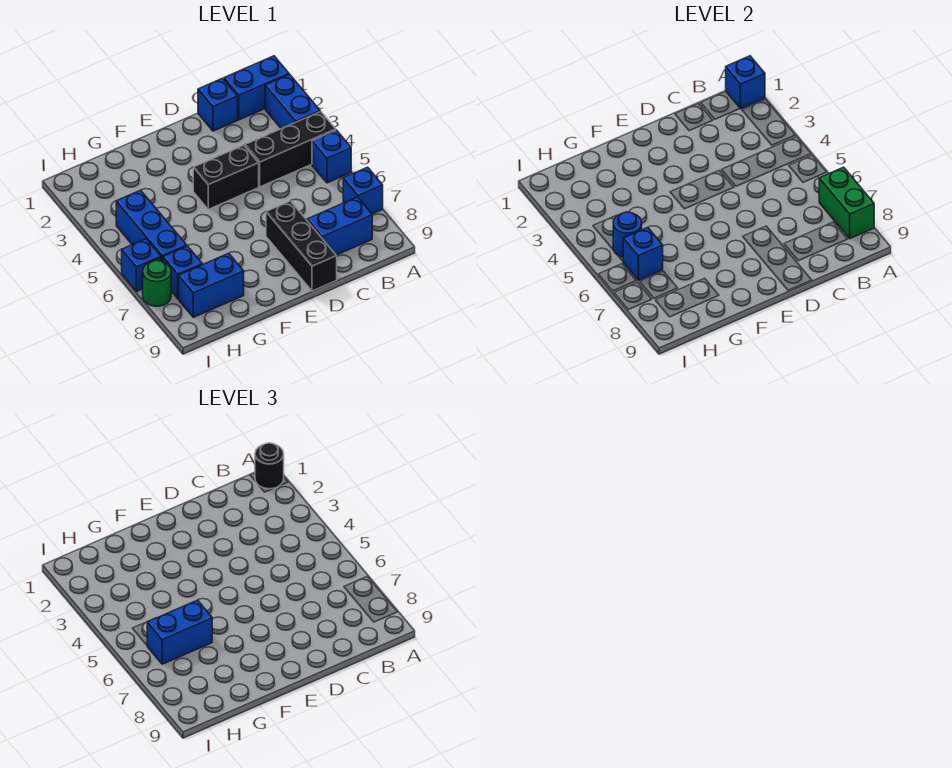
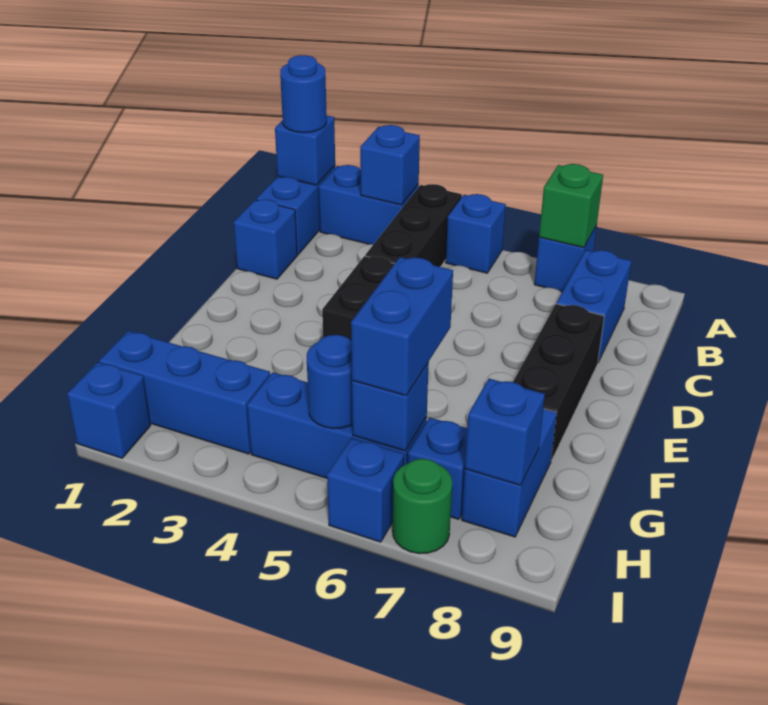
black 1x1 round brick [255,443,284,489] -> blue 1x1 round brick [280,55,327,133]
none -> blue 1x1 brick [360,125,420,205]
green 1x2 brick [819,167,874,239] -> green 1x1 brick [539,164,603,248]
black 1x3 brick [266,201,337,291] -> black 1x3 brick turned to [513,304,604,461]
none -> blue 1x3 brick [99,331,270,454]
none -> blue 1x1 brick [465,379,545,485]
none -> blue 1x1 brick [67,362,151,458]

